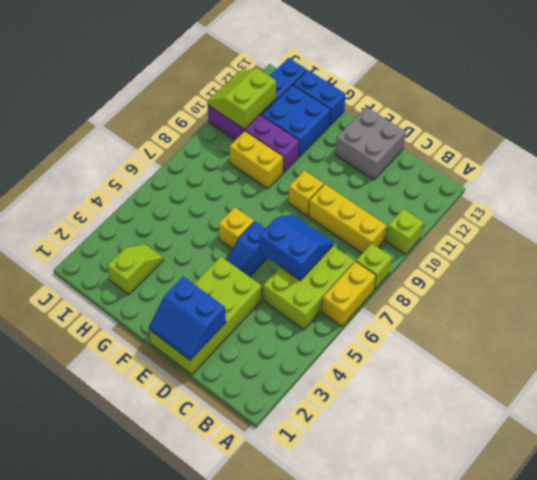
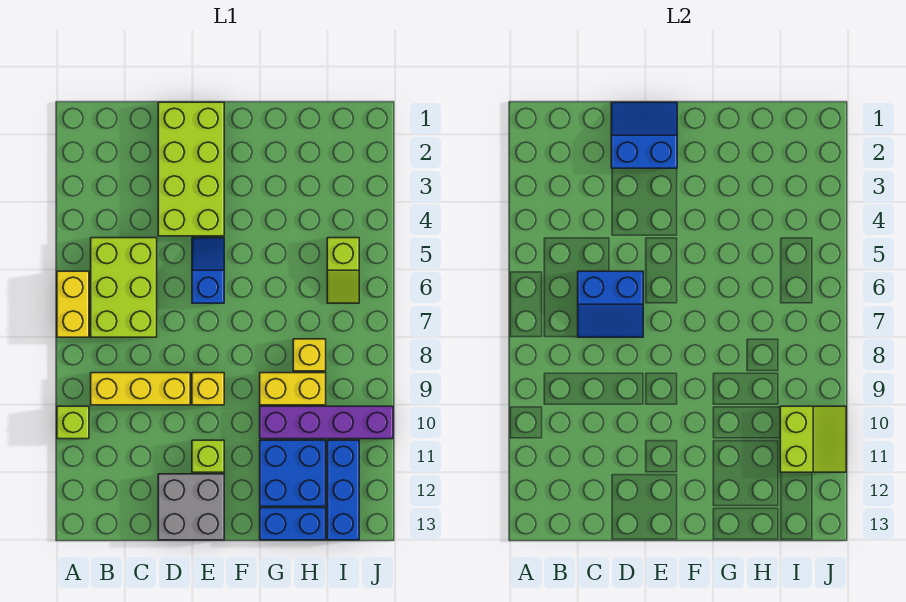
lime 1x1 brick [356,243,392,290] -> lime 1x1 brick moved to [192,440,224,472]
yellow 1x1 brick [219,207,254,249] -> yellow 1x1 brick moved to [293,339,326,371]
lime 1x2 slope [107,244,164,295] -> lime 1x2 slope moved to [327,238,359,303]

